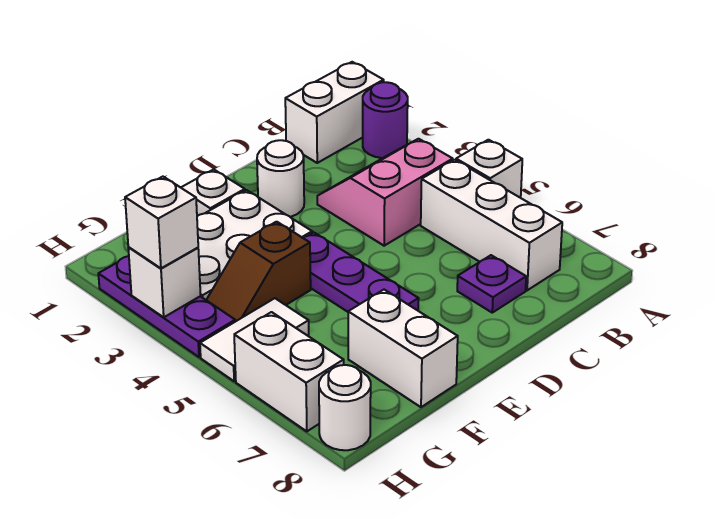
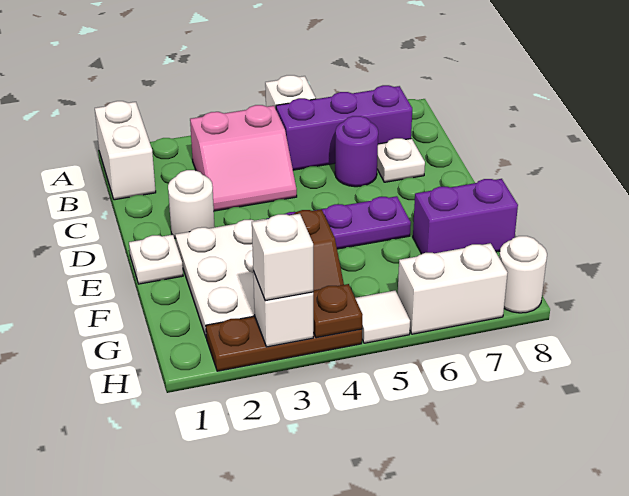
purple 1x1 round brick [363,82,408,158] -> purple 1x1 round brick moved to [335,116,378,187]
pink 2x2 slope [317,139,453,246] -> pink 2x2 slope turned to [190,105,297,211]
white 1x3 brick [421,160,562,290] -> purple 1x3 brick [276,85,412,170]
purple 1x1 plate [457,255,526,313] -> white 1x1 plate [377,138,425,182]
white 1x2 brick [348,290,458,407] -> purple 1x2 brick [413,179,518,254]
white 1x2 tile [200,298,309,381] -> white 1x1 tile [355,291,410,343]
purple 1x3 plate [98,256,235,357] -> brown 1x3 plate [206,316,362,371]
none -> brown 1x1 plate [313,284,363,338]

